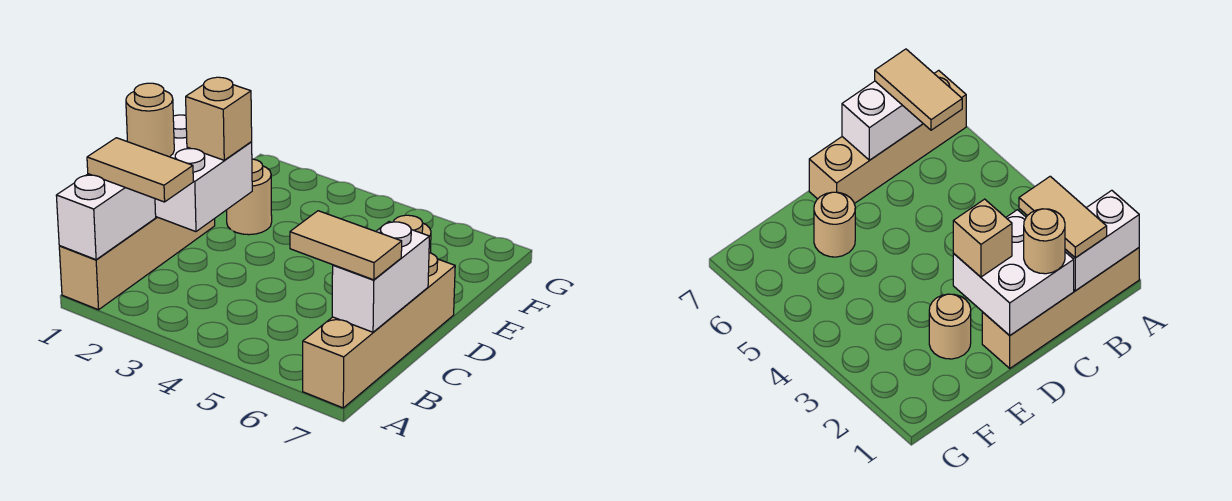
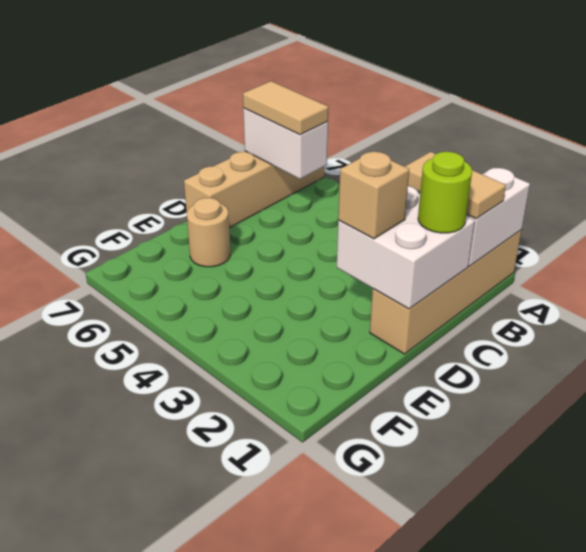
white 1x2 brick [332,222,429,332] -> white 1x2 brick turned to [243,108,328,179]
tan 1x1 round brick [126,83,174,157] -> lime 1x1 round brick [418,152,472,233]
tan 1x1 round brick [227,159,272,235] -> none

